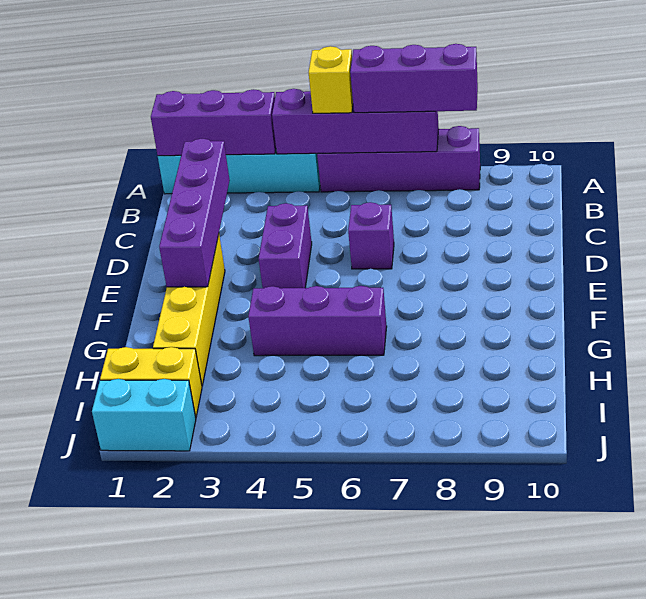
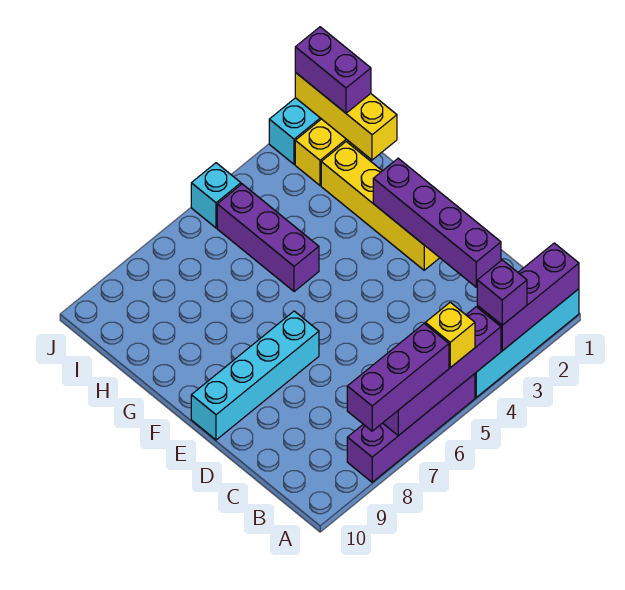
purple 1x2 brick [259,203,312,288] -> purple 1x2 brick moved to [295,27,371,113]
purple 1x1 brick [348,202,394,269] -> purple 1x1 brick moved to [477,260,527,325]
none -> cyan 1x4 brick [191,311,319,440]
purple 1x3 brick [248,286,387,356] -> purple 1x3 brick turned to [217,184,319,292]
none -> yellow 1x3 brick [295,72,397,160]
none -> cyan 1x1 brick [191,163,241,228]

